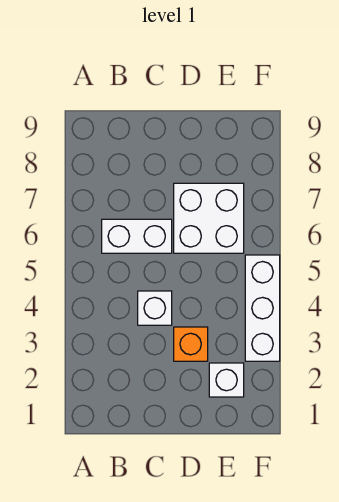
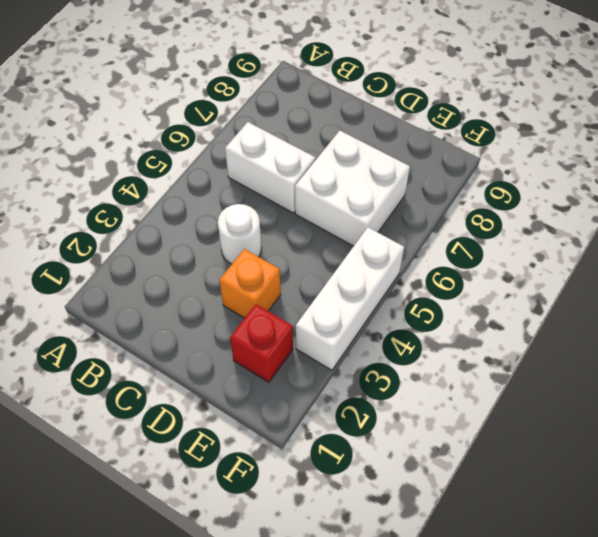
white 1x1 brick [138,291,172,325] -> white 1x1 round brick [218,204,261,264]
white 1x1 brick [209,363,244,397] -> red 1x1 brick [230,304,293,382]

